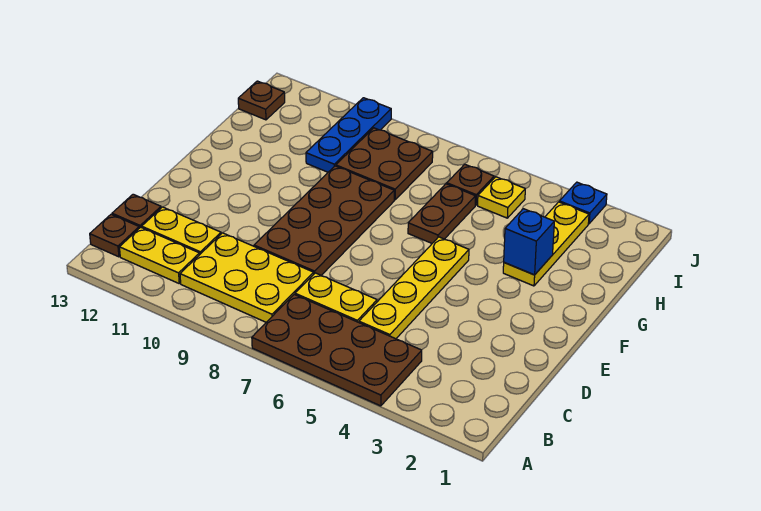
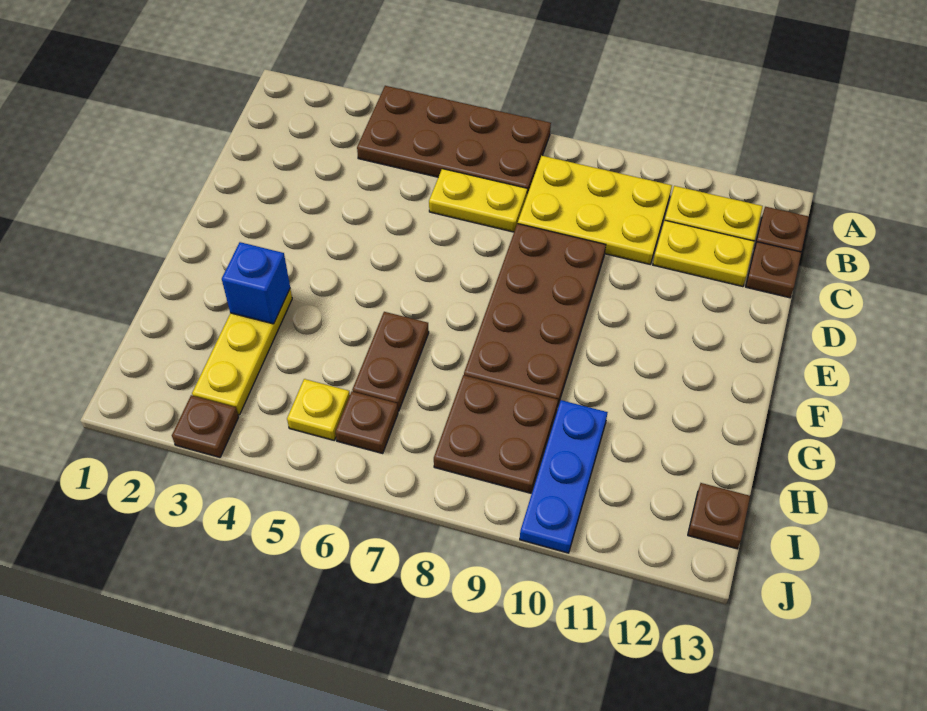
yellow 1x4 plate [359,237,469,339] -> none
blue 1x1 plate [559,182,607,224] -> brown 1x1 plate [172,395,239,457]

